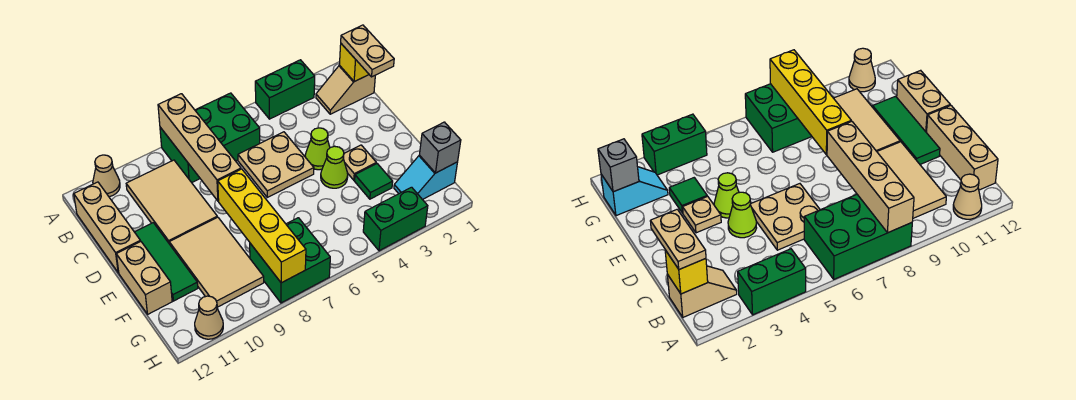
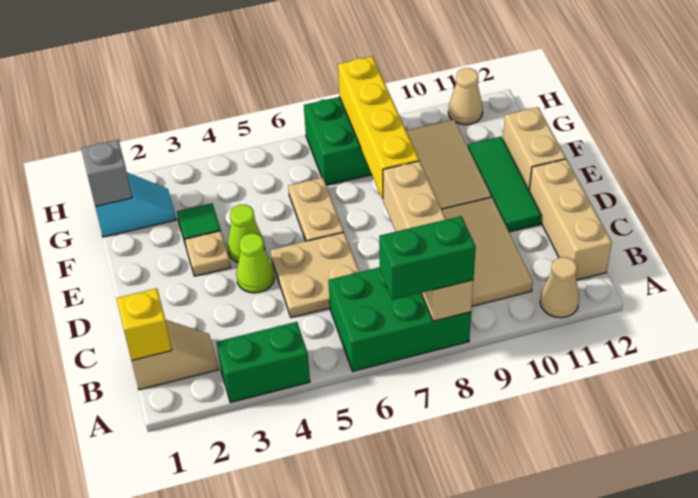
tan 1x2 plate [341,25,394,77] -> tan 1x2 plate moved to [288,178,344,241]
green 1x2 brick [363,187,428,251] -> green 1x2 brick moved to [379,216,476,300]

